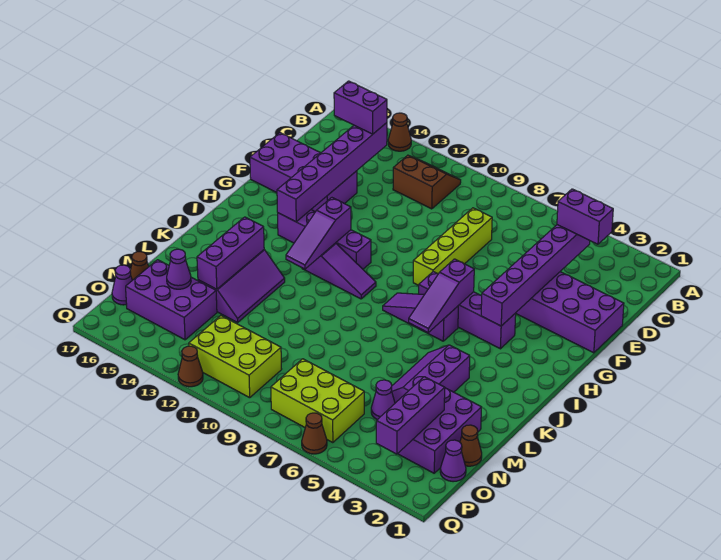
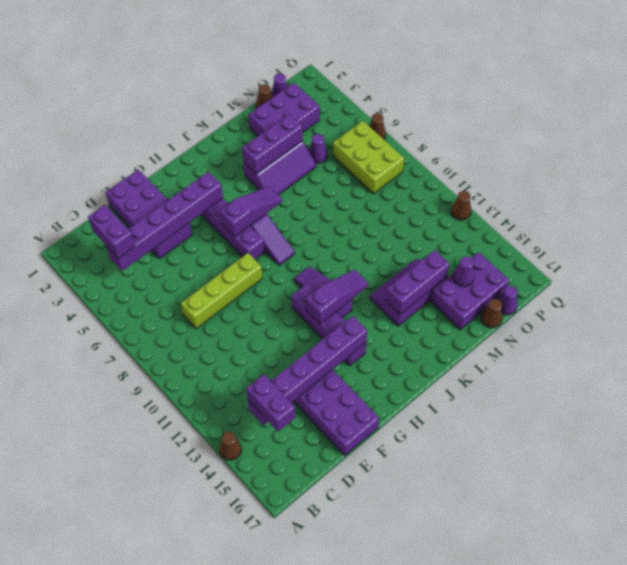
brown 2x2 slope [393,155,461,209] -> none
purple 1x3 brick [376,377,445,454] -> purple 1x3 brick moved to [242,114,303,174]
purple 2x3 brick [126,260,217,340] -> purple 2x3 brick turned to [431,252,509,330]
lime 2x3 brick [189,316,282,398] -> none

